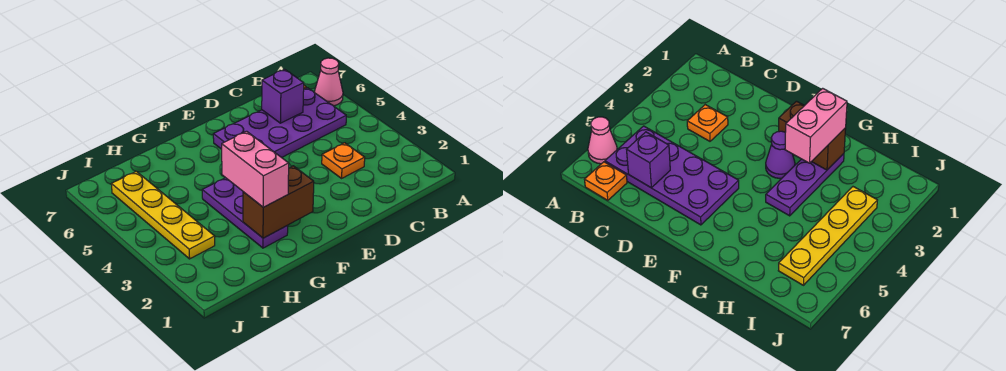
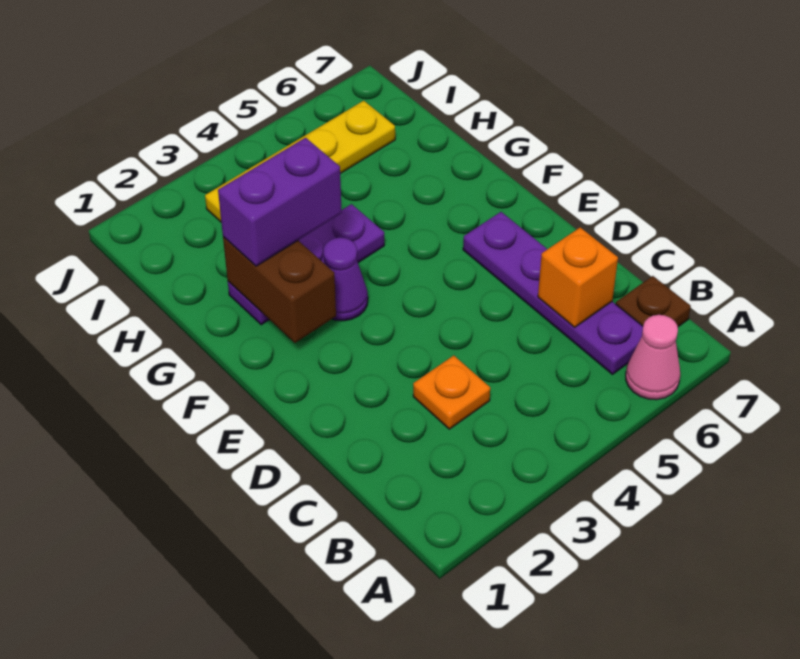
purple 2x4 plate [213,88,346,158] -> purple 1x4 plate [463,212,643,374]
orange 1x1 plate [585,162,627,200] -> brown 1x1 plate [616,276,691,327]
purple 1x1 brick [262,69,304,123] -> orange 1x1 brick [538,227,618,328]
pink 1x2 brick [222,131,289,207] -> purple 1x2 brick [218,138,342,266]

